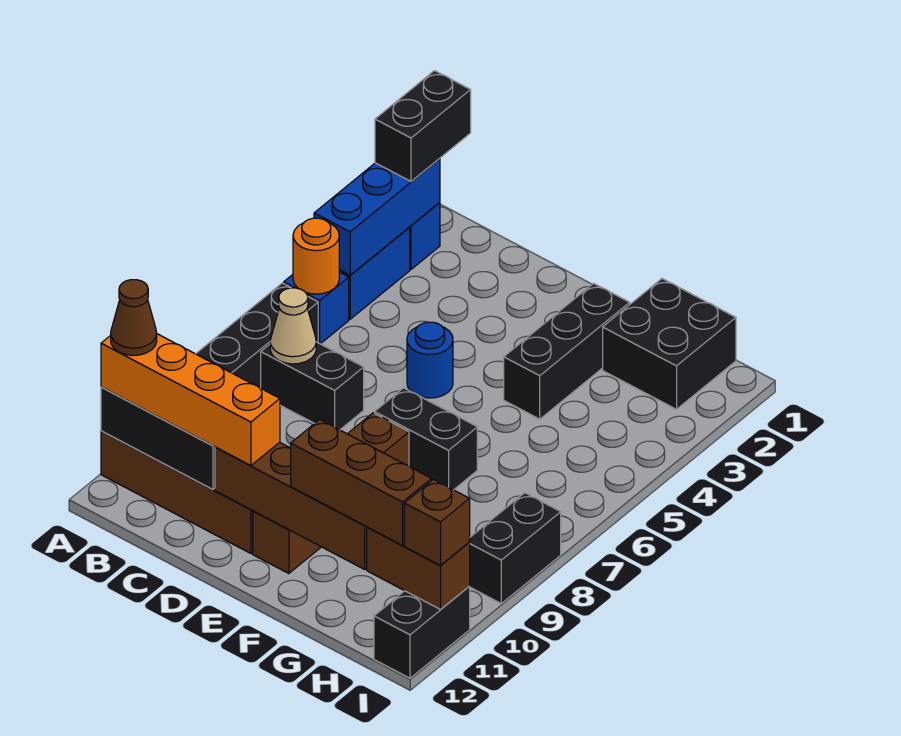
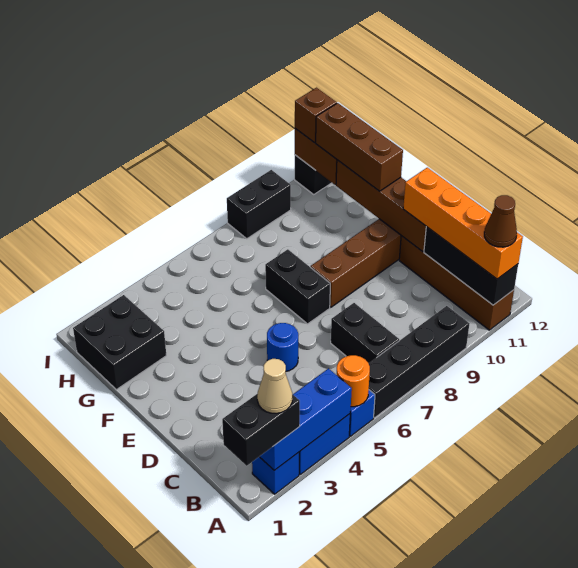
tan 1x1 cone [270,288,316,364] -> tan 1x1 cone moved to [257,359,292,413]
black 1x3 brick [504,283,630,419] -> none

